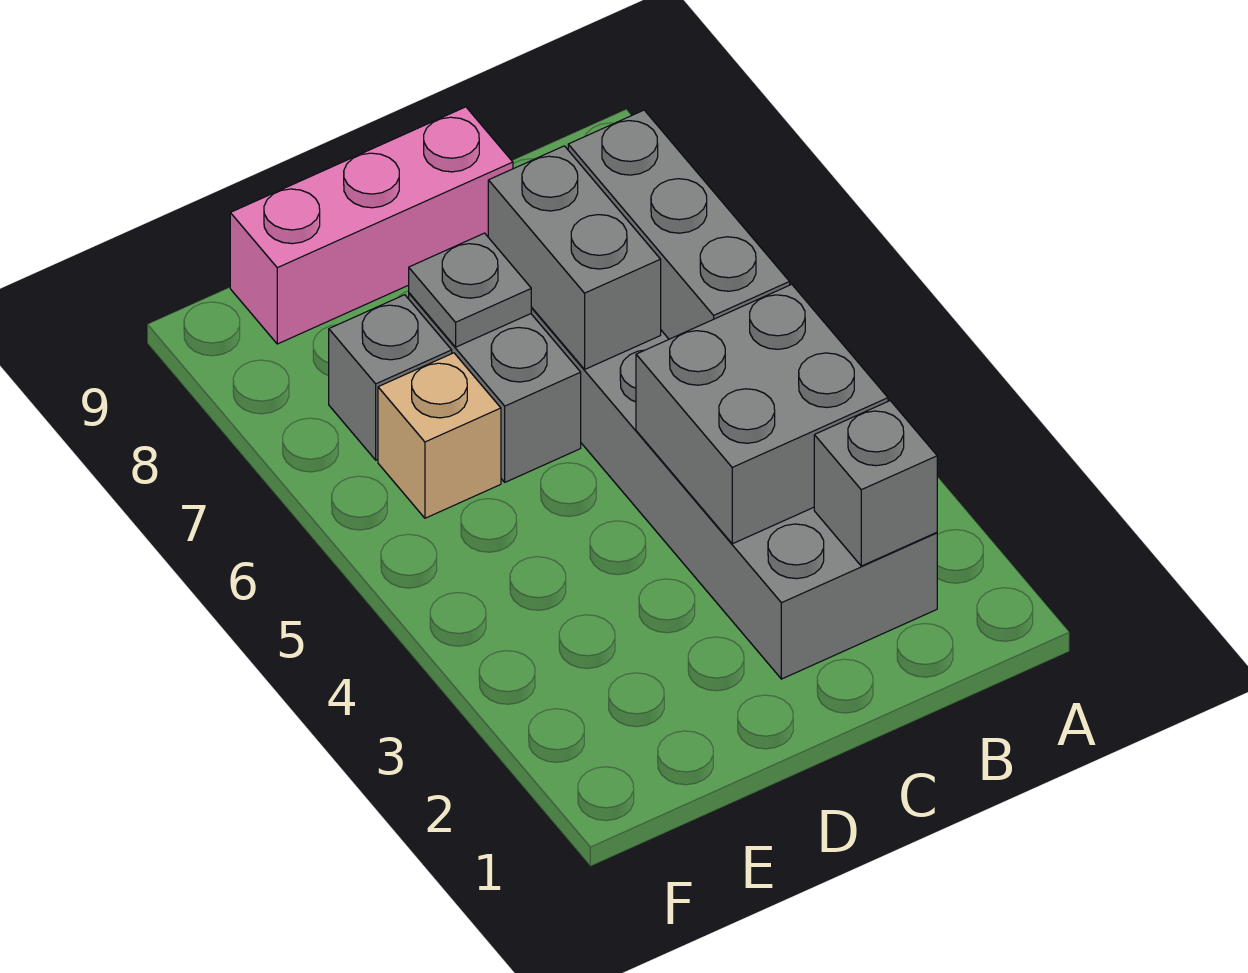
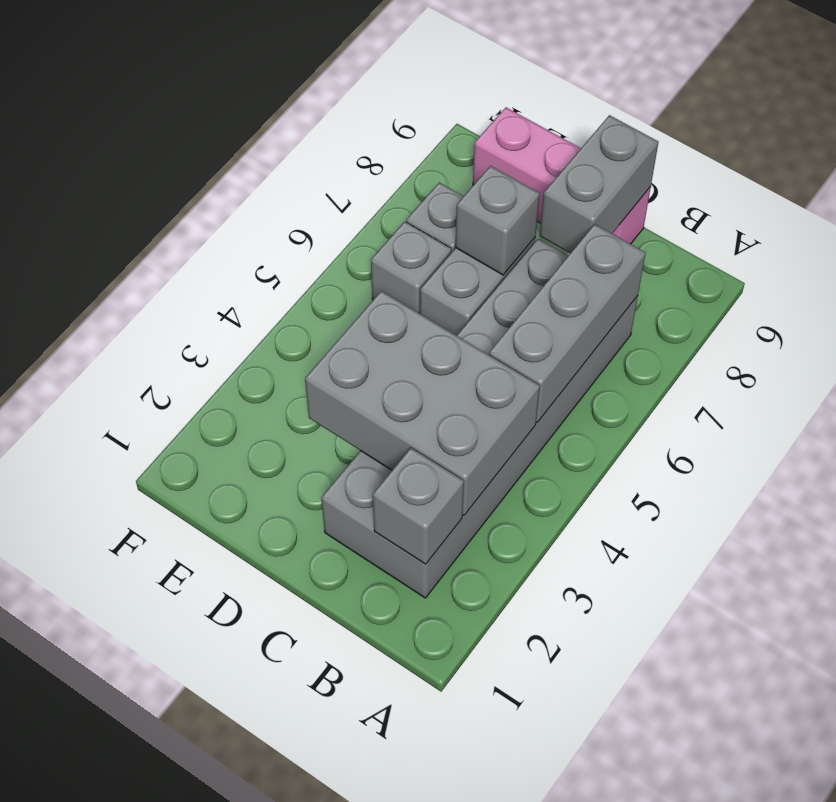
grey 2x2 brick [636,284,888,544] -> grey 2x3 brick [305,291,540,515]
grey 1x2 brick [488,146,661,369] -> grey 1x2 brick moved to [540,115,658,253]
grey 1x1 plate [409,233,531,347] -> grey 1x1 brick [456,166,539,275]
tan 1x1 brick [378,353,501,518] -> grey 1x1 brick [371,222,451,314]

